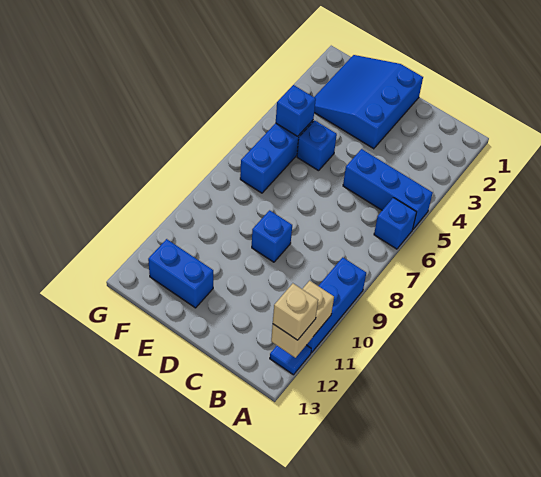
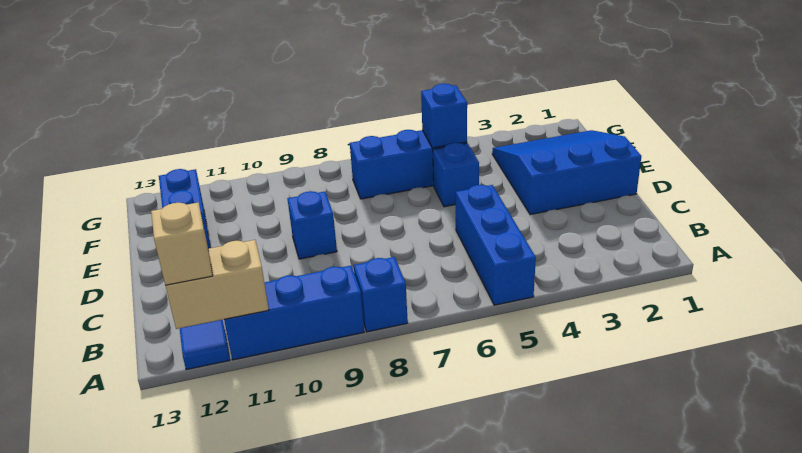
blue 1x1 brick [374,198,417,249] -> blue 1x1 brick moved to [354,257,408,332]

